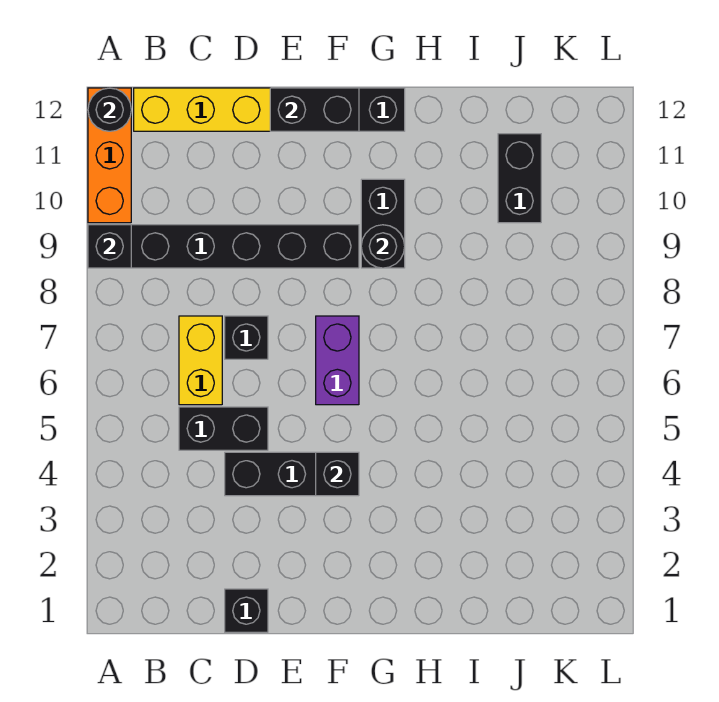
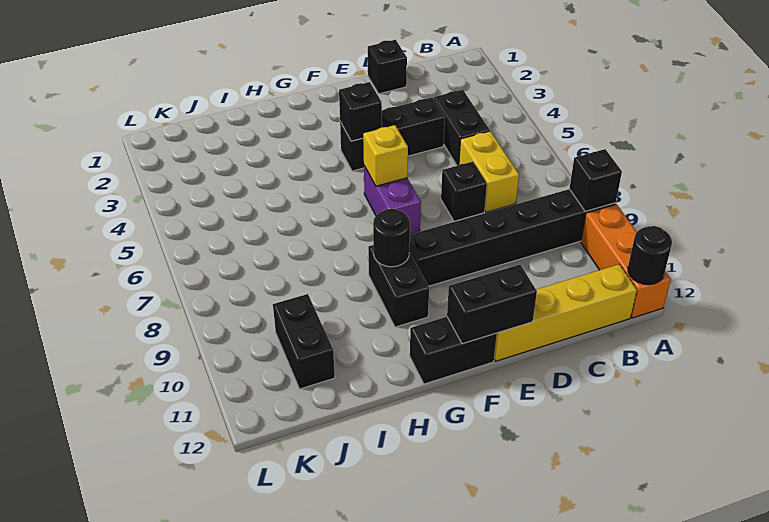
black 1x2 brick [179,407,268,450] -> black 1x2 brick turned to [434,90,490,166]
none -> yellow 1x1 brick [363,125,408,186]

